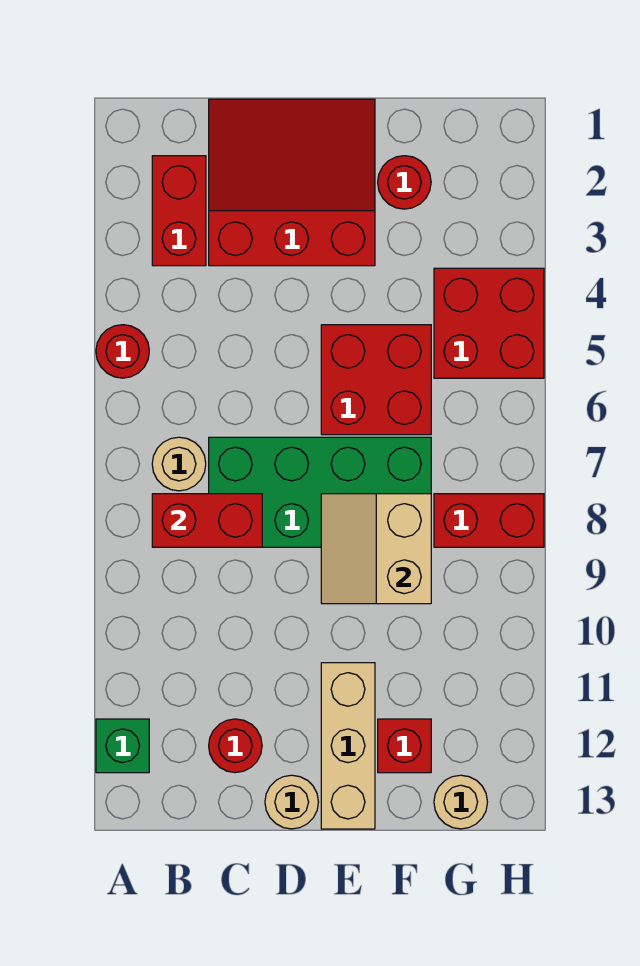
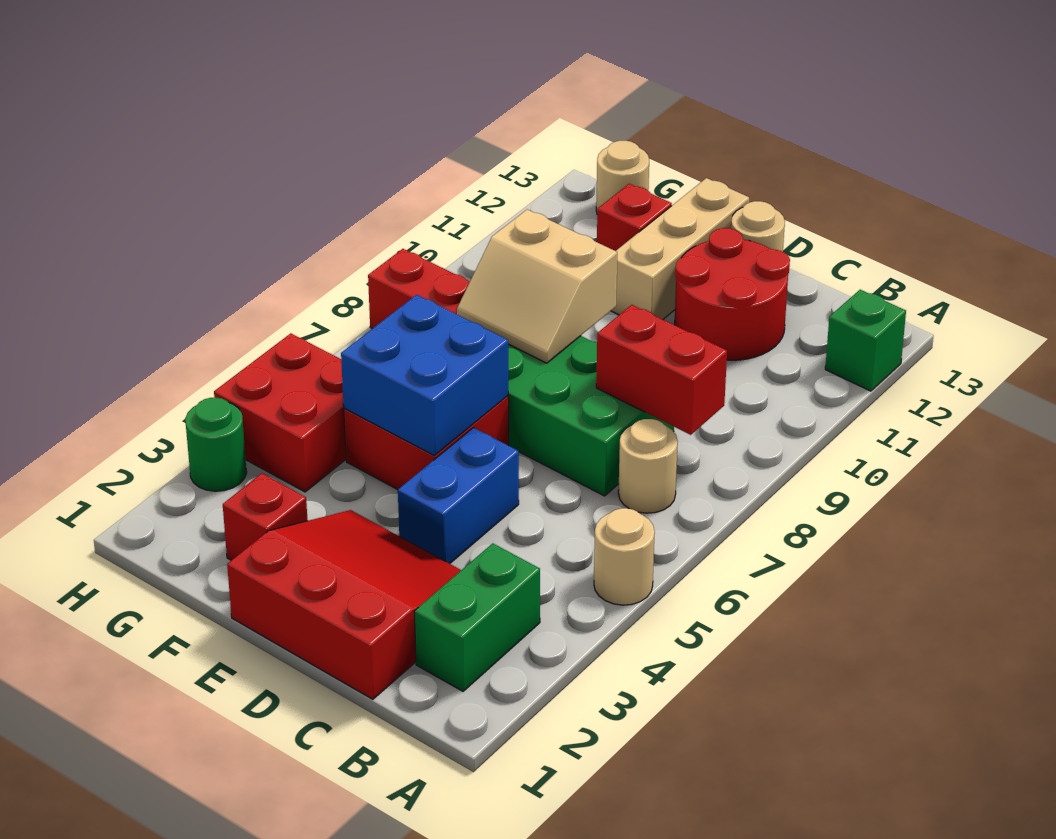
red 1x1 round brick [96,325,149,378] -> tan 1x1 round brick [594,508,655,605]
red 1x2 brick [152,156,206,266] -> green 1x2 brick [414,543,540,691]
red 3x3 slope [209,99,375,266] -> red 3x3 slope turned to [227,510,461,699]
red 1x1 round brick [209,719,262,773] -> red 2x2 round brick [675,228,790,360]
none -> blue 1x2 brick [398,428,519,564]
none -> blue 2x2 brick [341,295,508,456]
tan 2x2 slope [321,494,431,604] -> tan 2x2 slope turned to [457,210,617,363]
red 1x1 round brick [378,156,431,209] -> red 1x1 brick [223,473,308,560]
none -> green 1x1 round brick [185,398,247,491]

